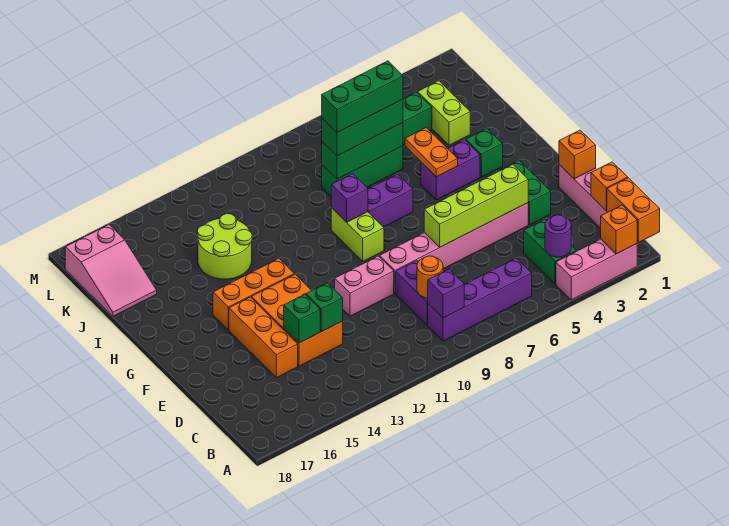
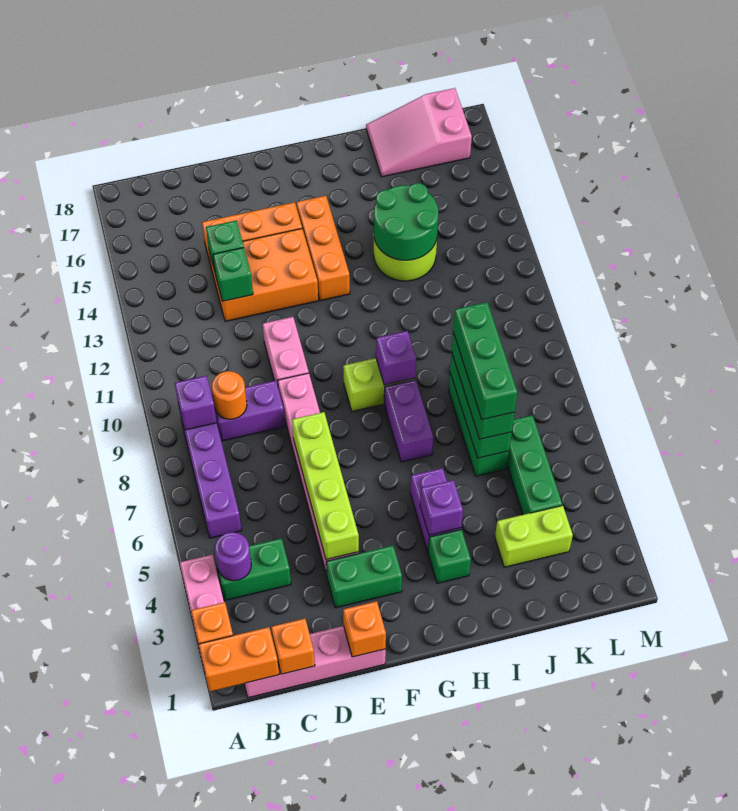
none -> purple 1x1 brick [420,480,463,535]
orange 1x2 plate [405,128,458,177] -> none
none -> green 2x2 round brick [374,183,438,260]

